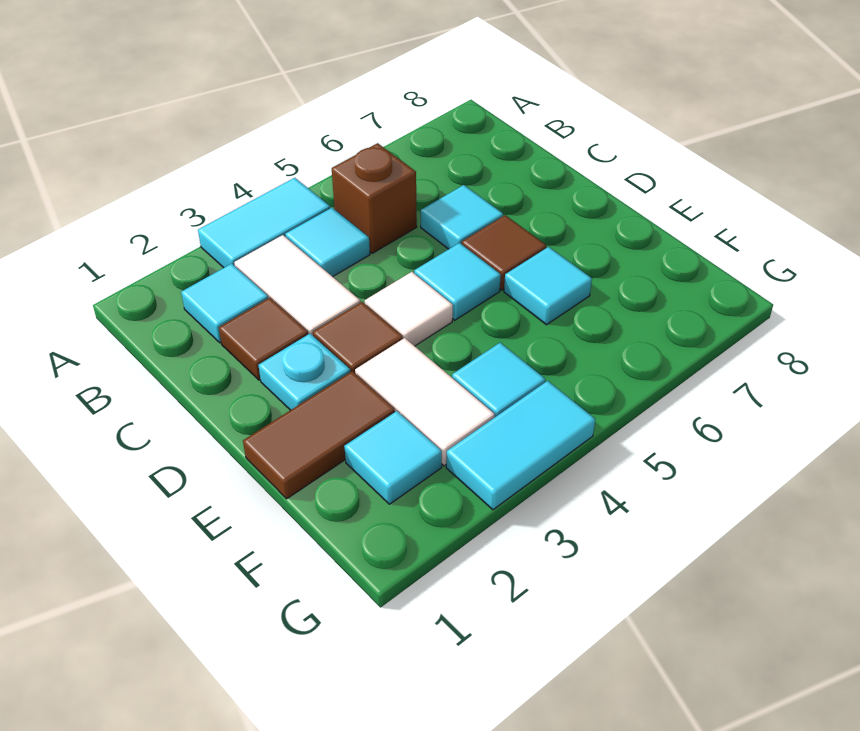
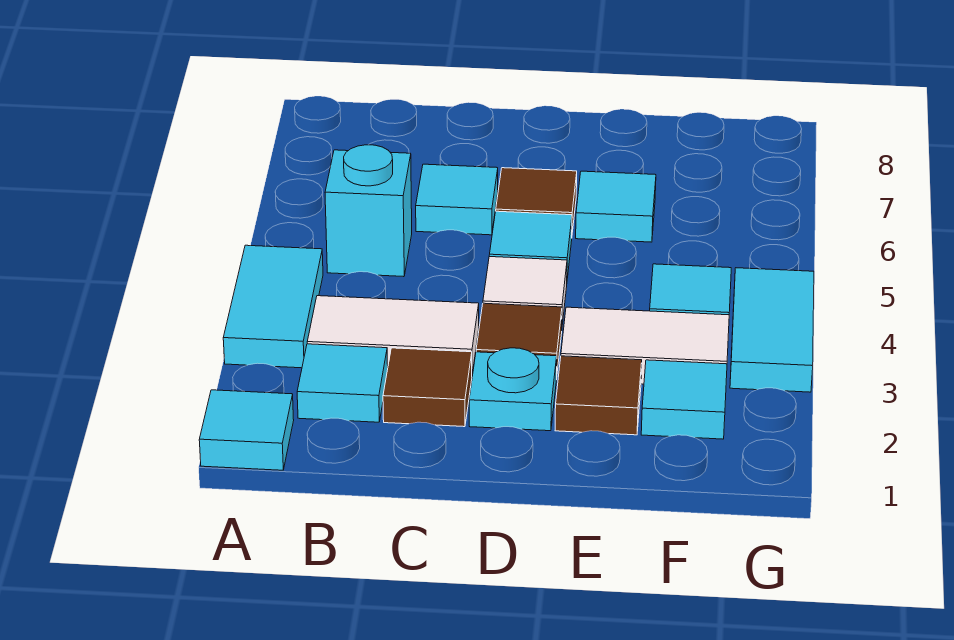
cyan 1x1 tile [285,208,370,277] -> cyan 1x1 tile moved to [199,390,294,470]
brown 1x1 brick [332,143,417,253] -> cyan 1x1 brick [325,145,412,277]
brown 1x2 tile [243,371,395,499] -> brown 1x1 tile [555,356,642,435]

